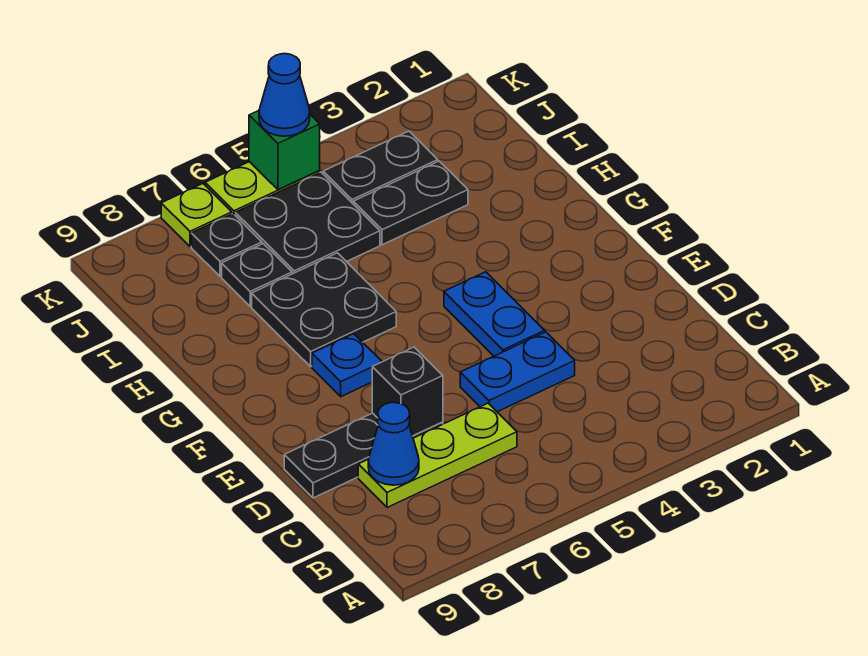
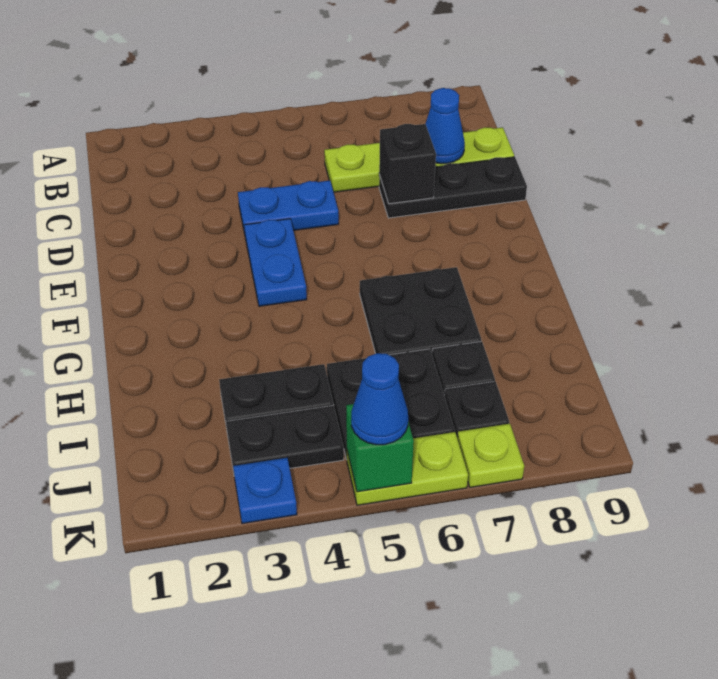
lime 1x3 plate [358,403,517,507] -> lime 1x4 plate [324,127,514,192]
blue 1x1 plate [312,334,382,396] -> blue 1x1 plate moved to [233,458,297,524]

